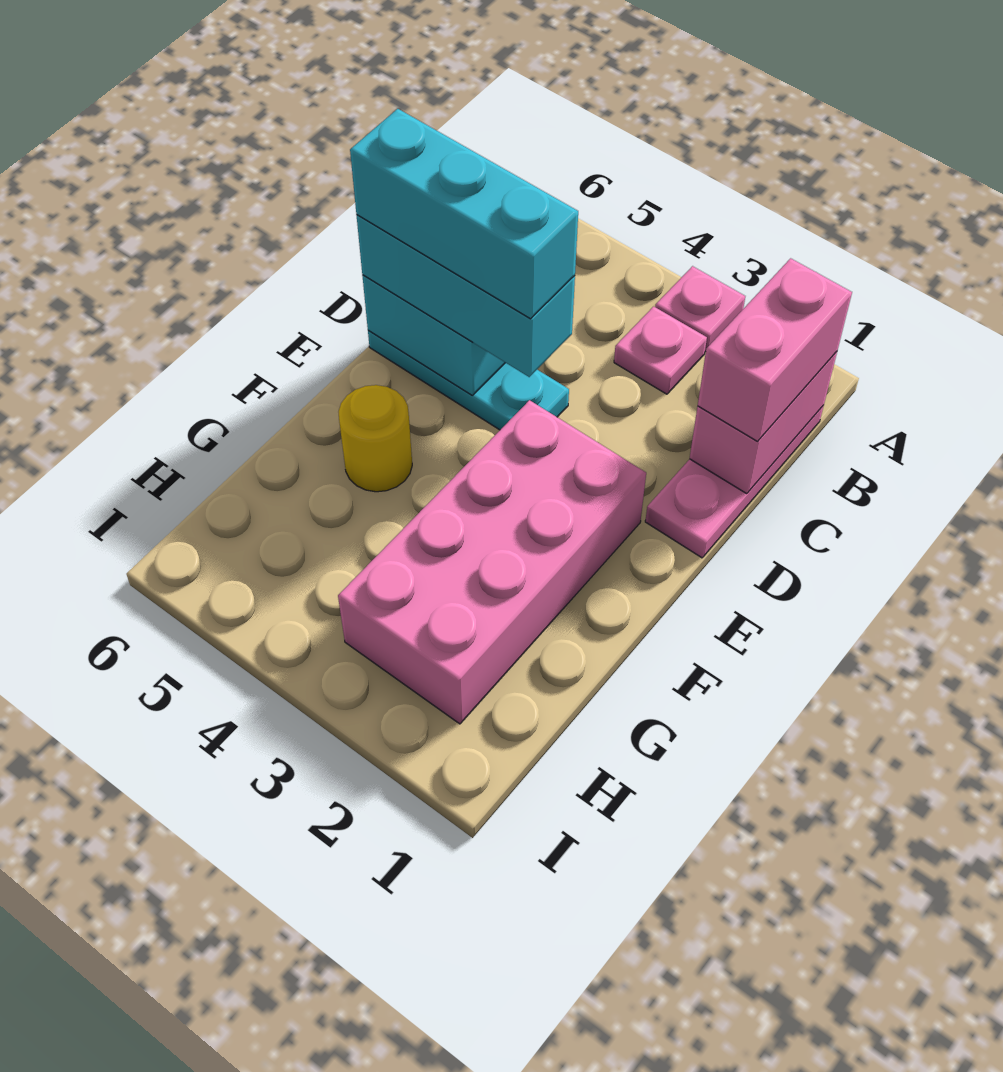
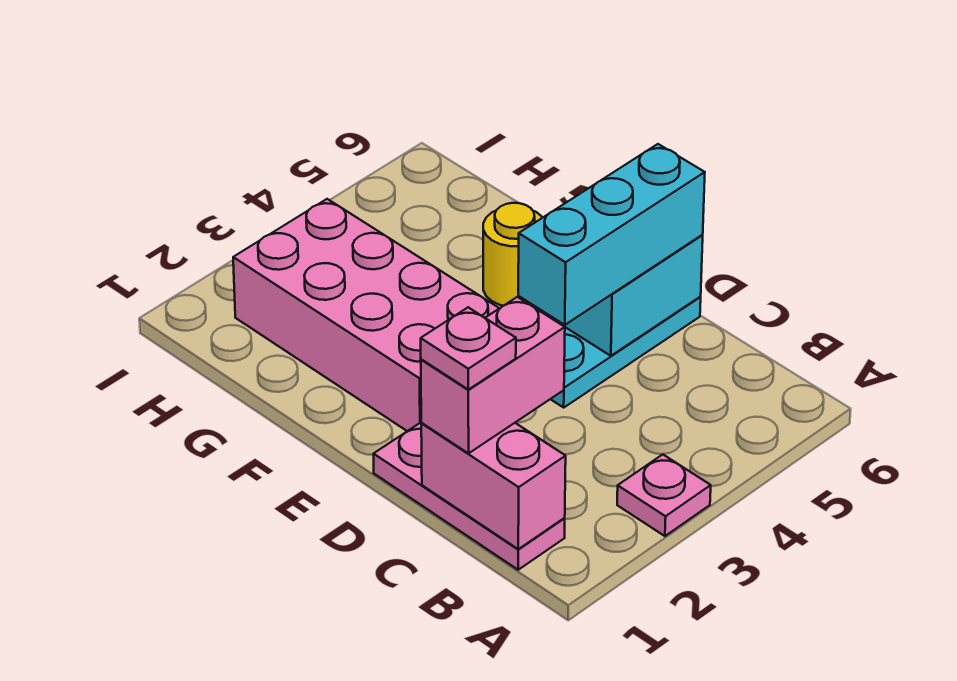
pink 1x2 brick [698,258,852,441] -> pink 1x2 brick turned to [421,297,565,453]
pink 1x1 plate [614,306,707,394] -> pink 1x1 plate moved to [421,307,516,390]
cyan 1x3 brick [350,109,578,319] -> none

